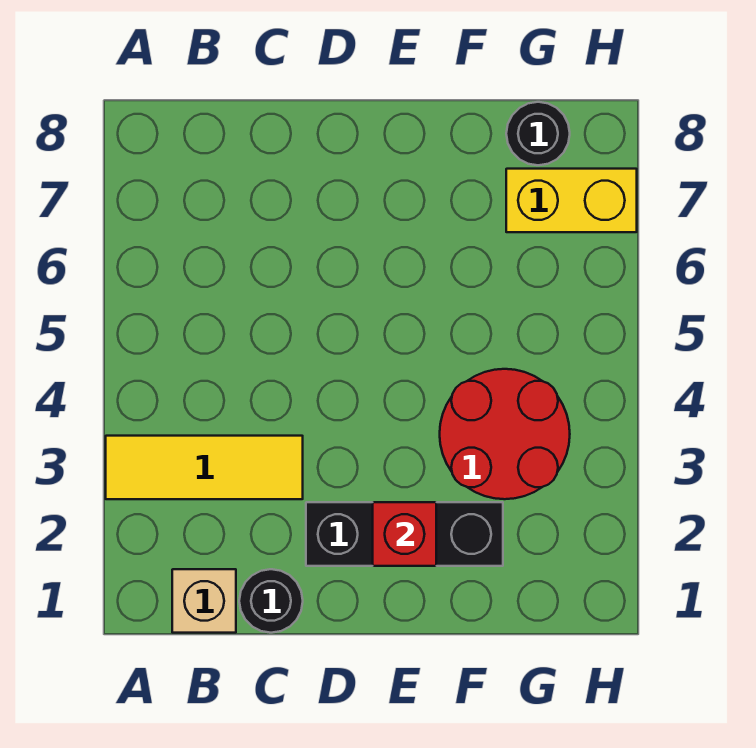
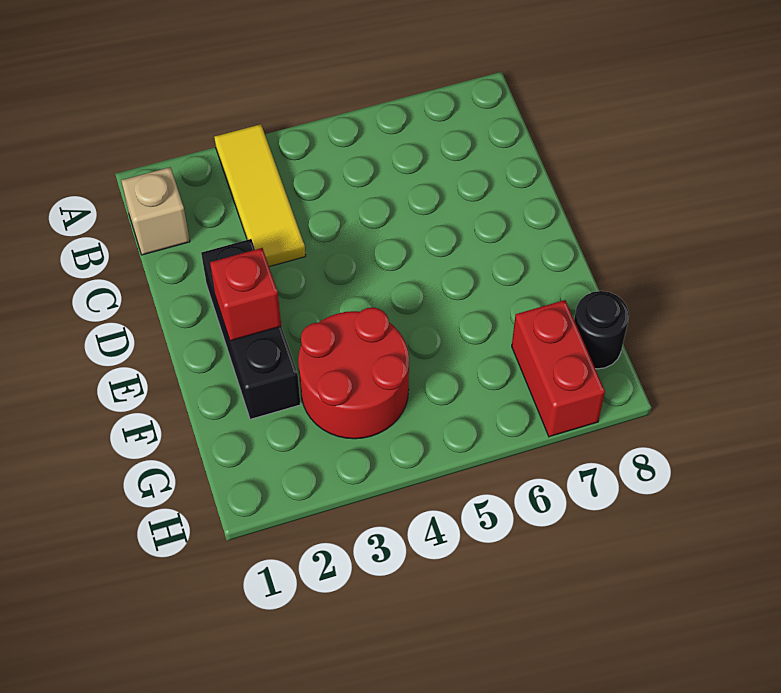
black 1x1 round brick [239,569,303,633] -> none
yellow 1x2 brick [506,169,637,232] -> red 1x2 brick [512,300,605,437]

